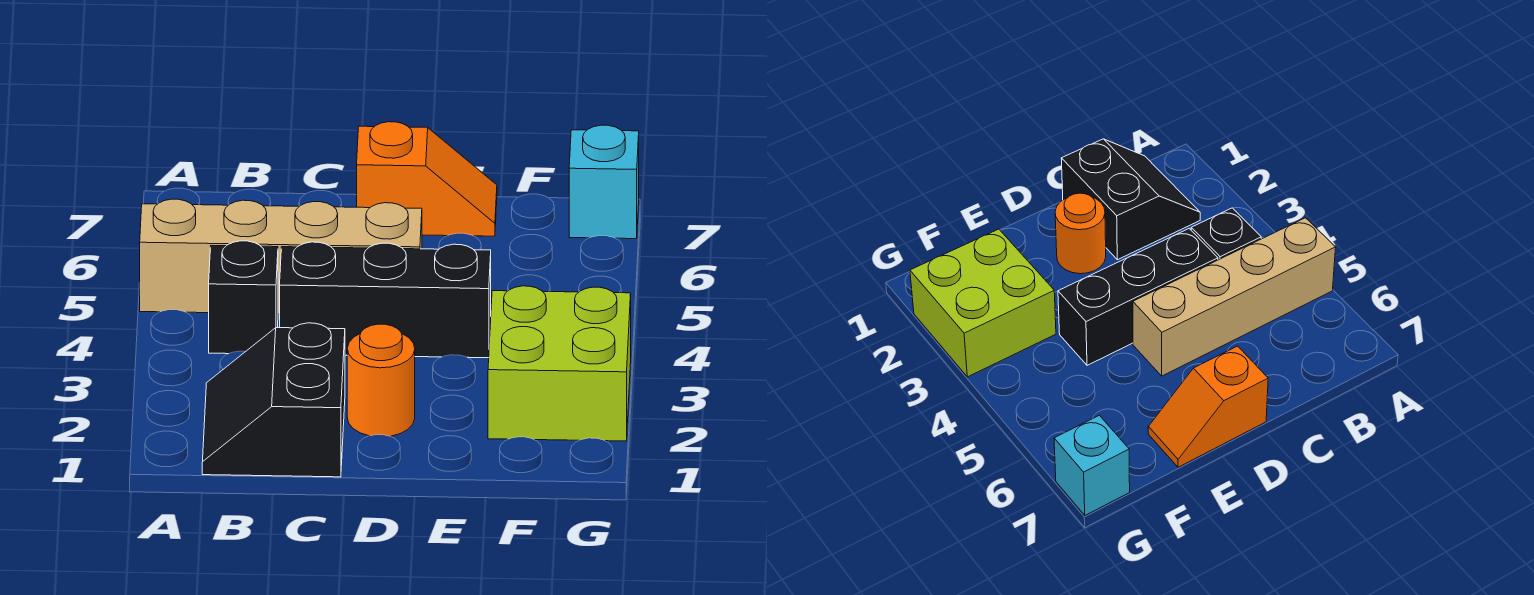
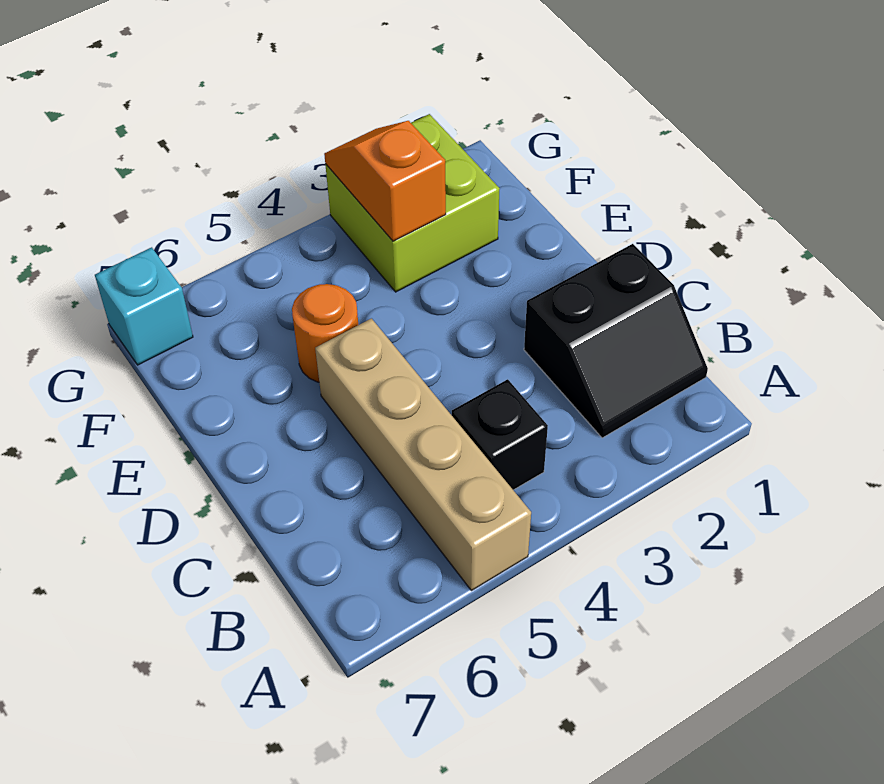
black 1x3 brick [280,242,491,358] -> none
orange 1x1 round brick [347,324,415,436] -> orange 1x1 round brick moved to [292,284,358,382]
orange 1x2 slope [357,122,497,236] -> orange 1x2 slope moved to [324,121,446,241]

